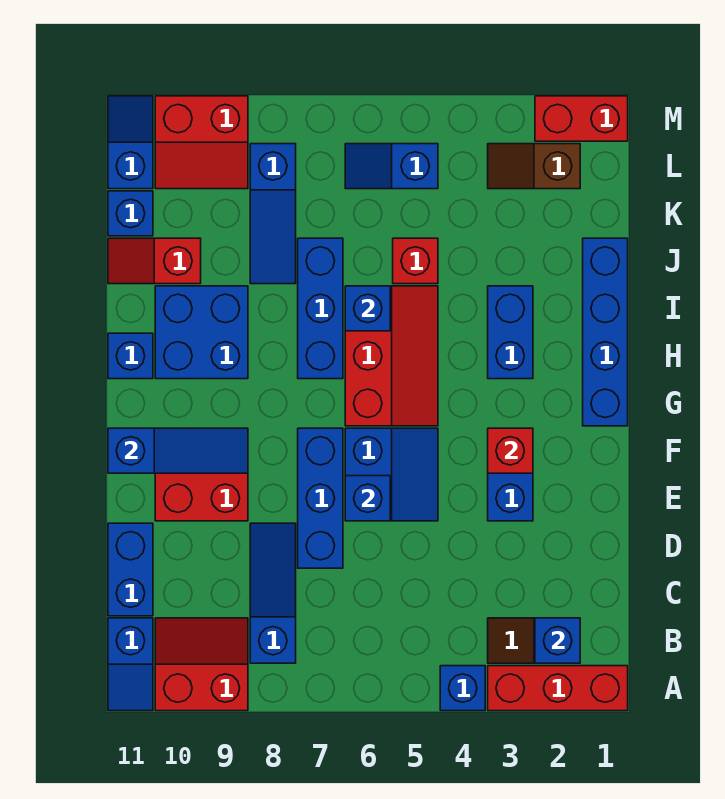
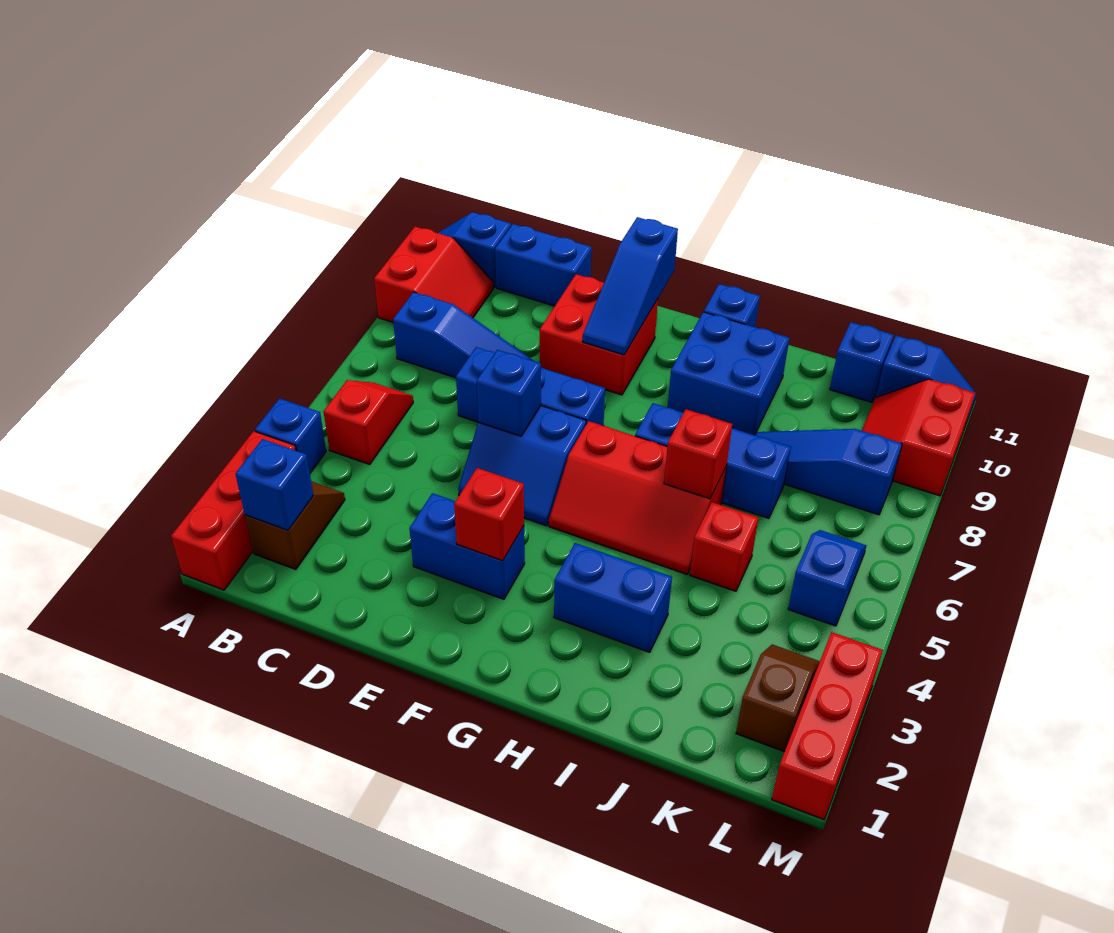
blue 1x4 brick [583,238,628,426] -> none
blue 1x1 brick [345,286,390,331] -> red 1x1 brick [664,409,732,499]
red 1x2 slope [108,238,201,284] -> red 1x2 slope moved to [323,380,413,464]
red 1x2 brick [535,96,628,141] -> red 1x3 brick [772,632,883,820]

